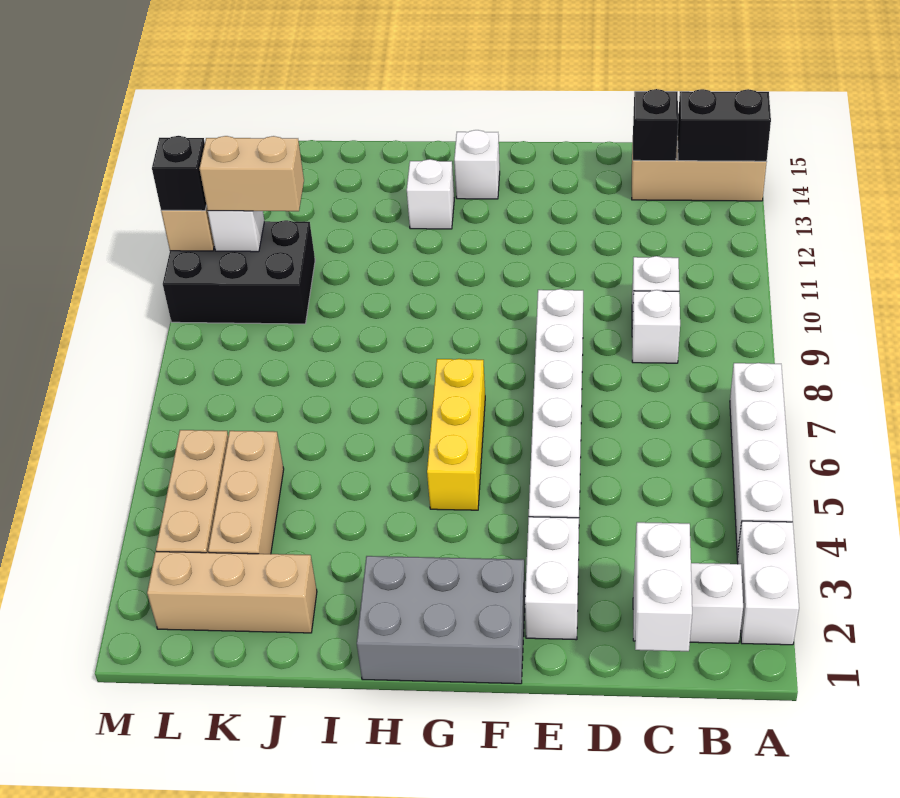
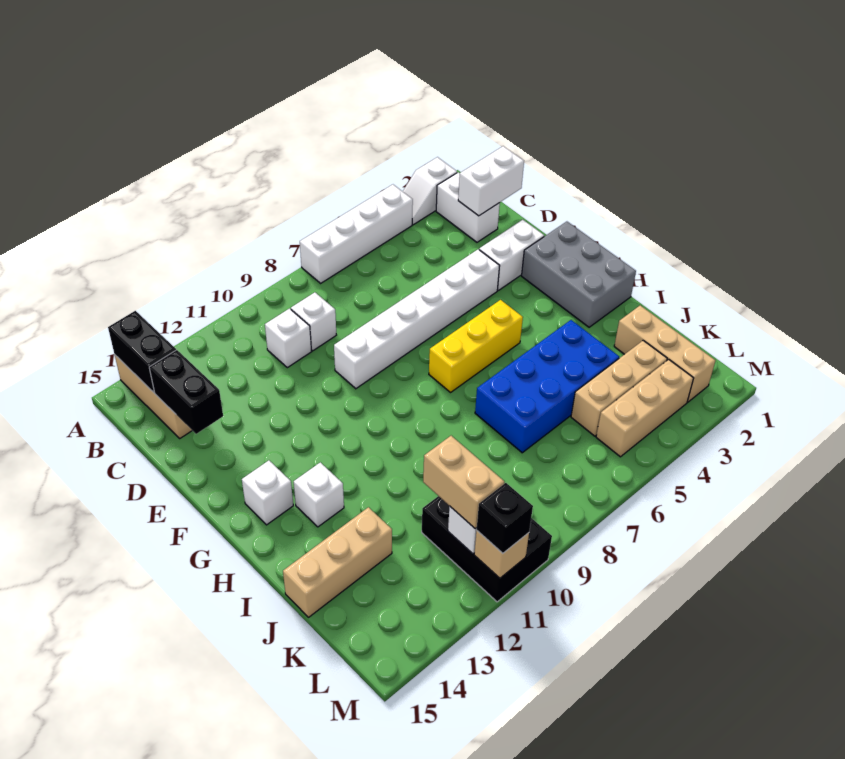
white 1x2 brick [737,521,799,645] -> white 1x2 slope [403,157,457,225]
black 1x1 brick [633,89,678,161] -> black 1x2 brick [149,350,223,434]
none -> blue 2x4 brick [475,320,619,453]
none -> tan 1x3 brick [283,507,392,617]

